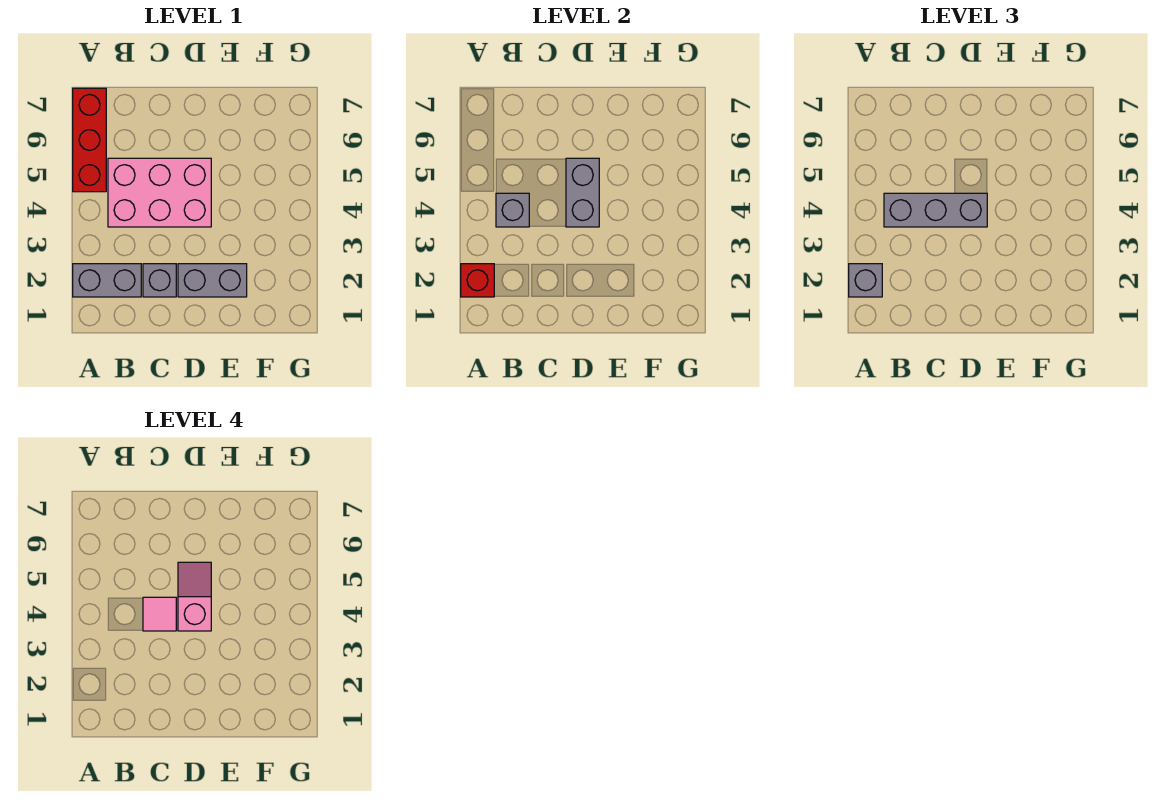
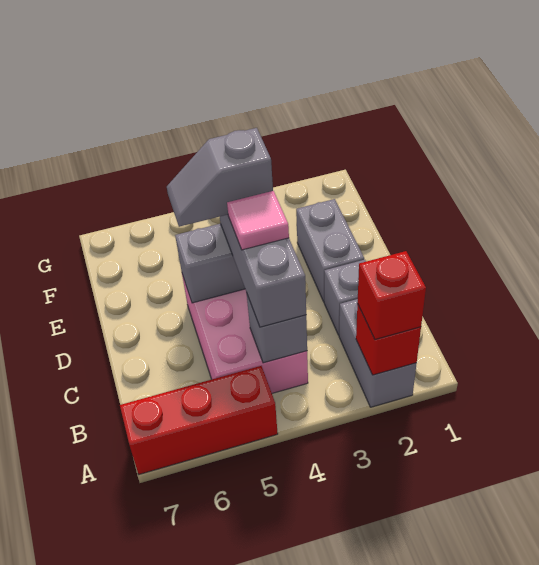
grey 1x1 brick [849,264,882,297] -> red 1x1 brick [357,251,426,340]
pink 1x2 slope [178,562,211,631] -> grey 1x2 slope [167,128,273,227]

